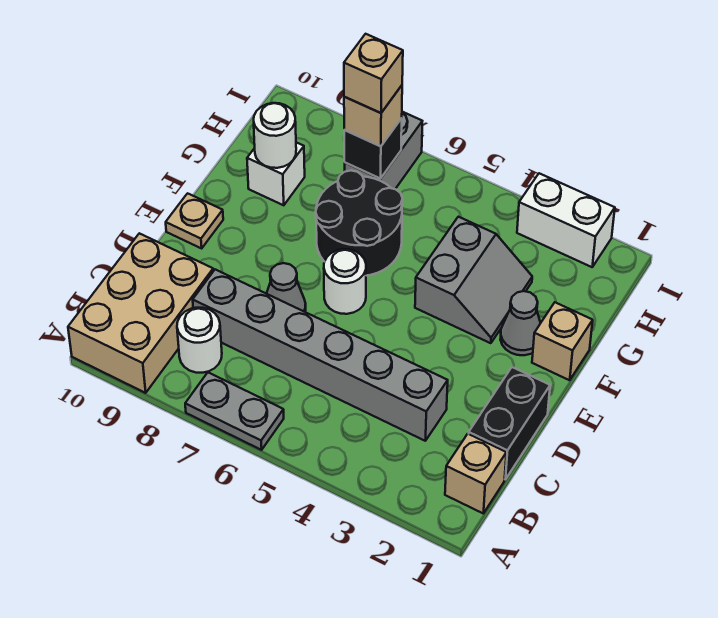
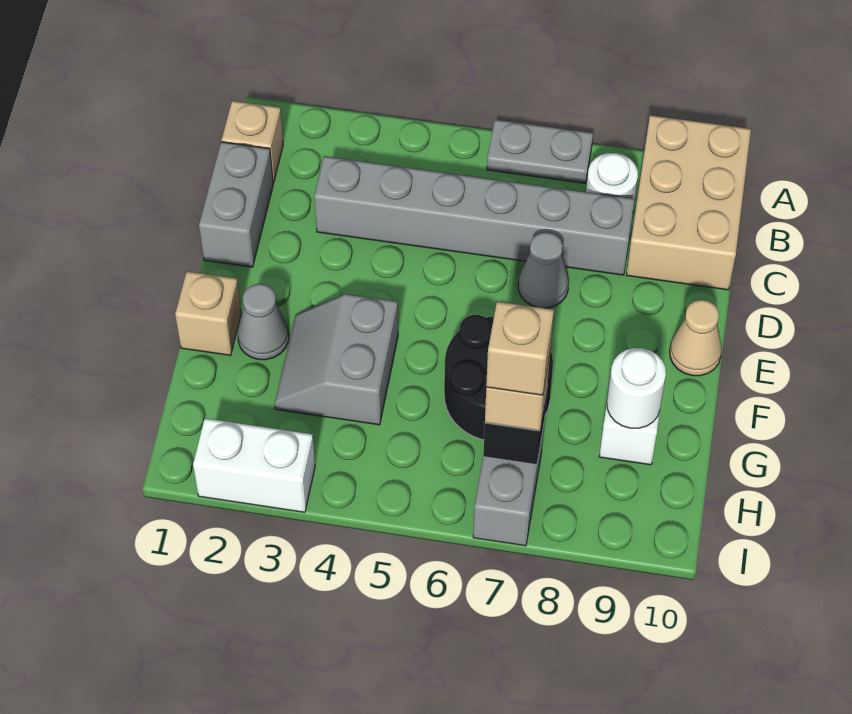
black 1x2 brick [469,367,550,480] -> grey 1x2 brick [199,142,273,267]
white 1x1 round brick [324,249,366,314] -> none
tan 1x1 plate [166,193,223,248] -> tan 1x1 cone [670,300,722,376]

